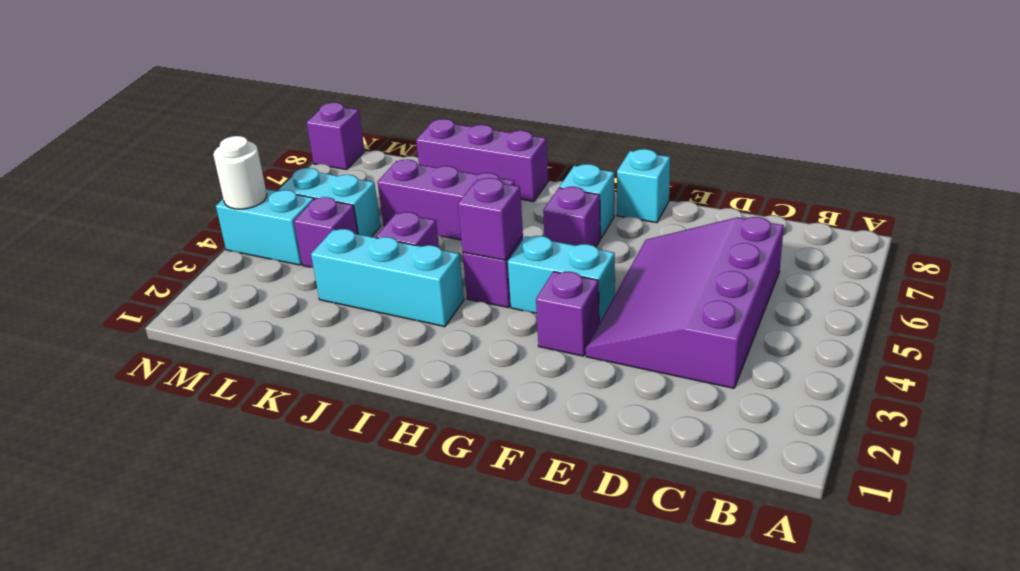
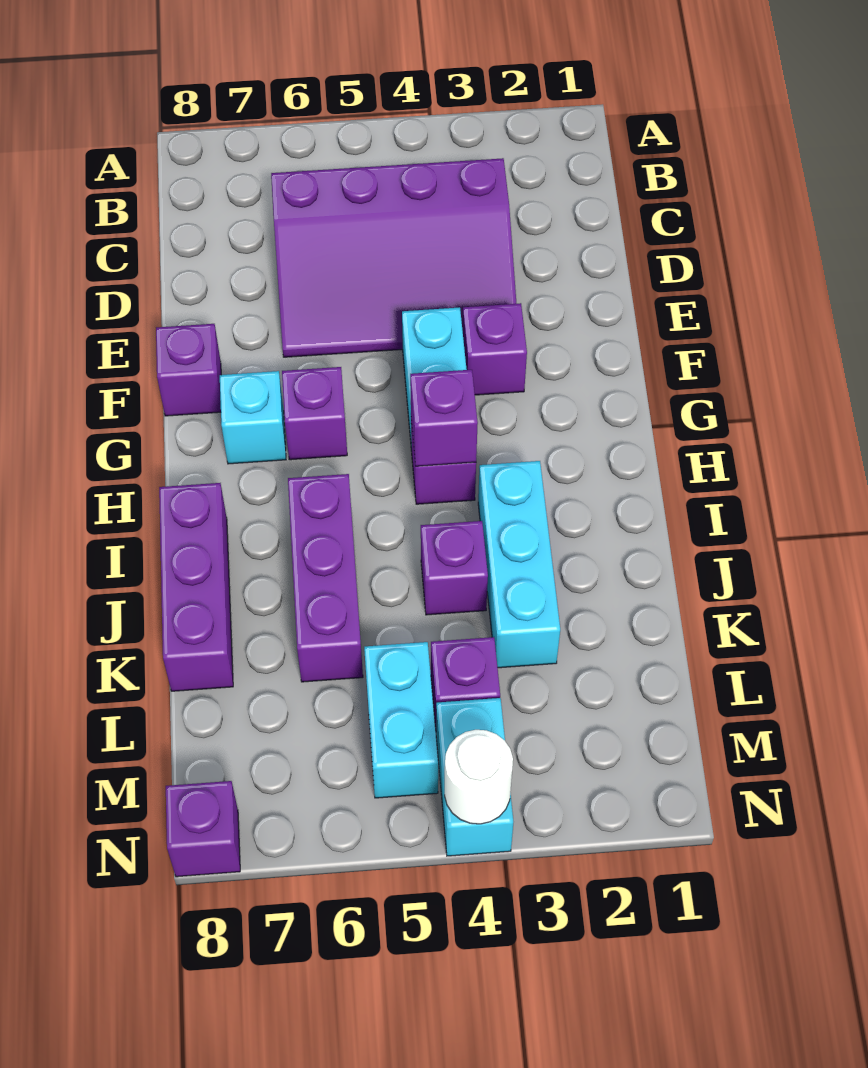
cyan 1x1 brick [617,149,670,223] -> purple 1x1 brick [156,324,221,416]

